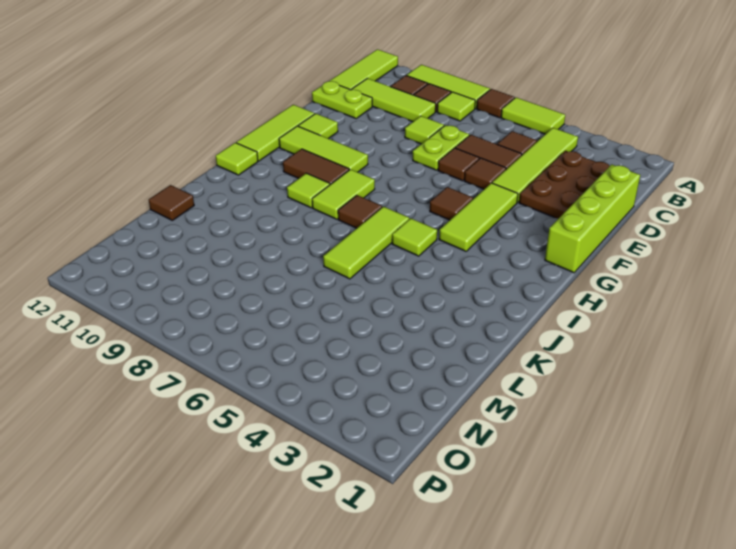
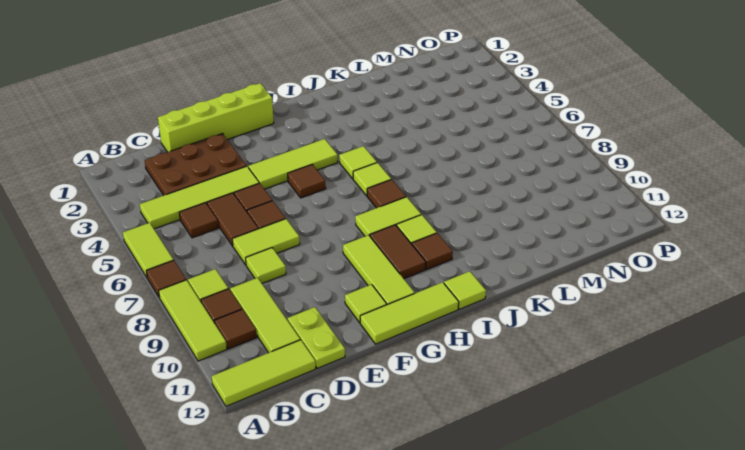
lime 1x2 plate [413,125,469,170] -> lime 1x2 tile [232,219,300,265]
lime 1x3 tile [323,207,409,279] -> lime 1x1 tile [353,163,391,196]
brown 1x1 tile [149,185,194,220] -> brown 1x1 tile moved to [412,233,453,269]

